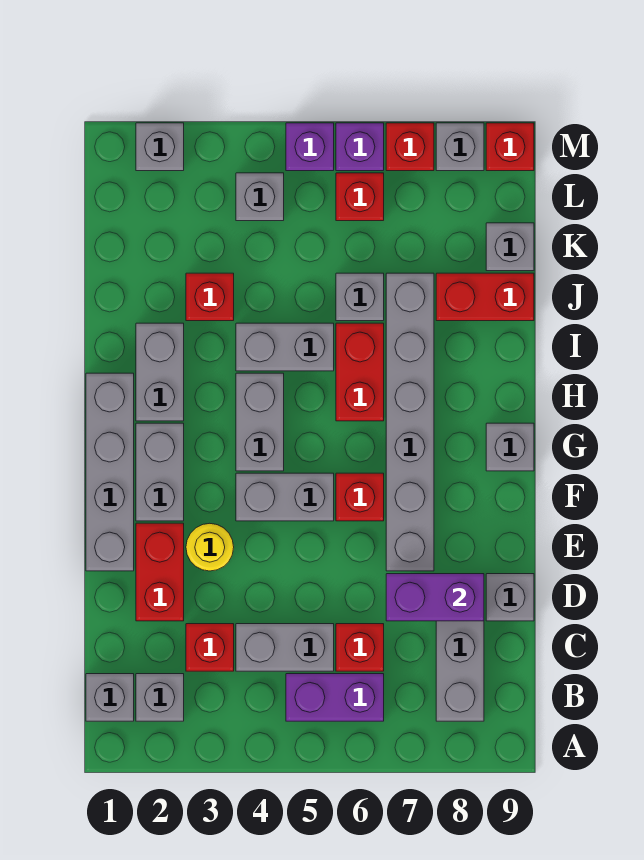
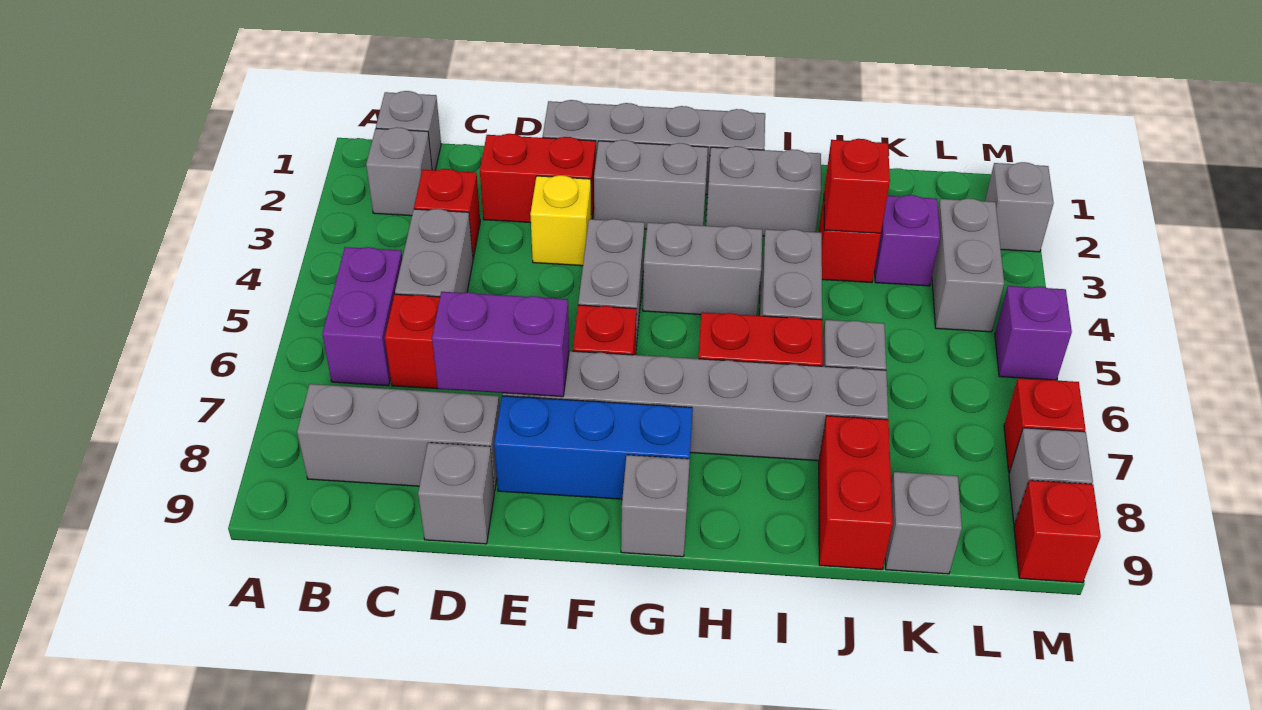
purple 1x2 brick [386,574,484,621] -> purple 1x2 brick turned to [432,292,569,397]
yellow 1x1 round brick [186,523,234,571] -> yellow 1x1 brick [530,175,591,266]
none -> blue 1x3 brick [494,396,693,499]
grey 1x1 brick [236,173,284,221] -> grey 1x2 brick [932,198,1004,332]
red 1x1 brick [336,173,384,221] -> red 1x1 brick moved to [824,139,890,233]
purple 1x1 brick [336,123,384,171] -> purple 1x1 brick moved to [875,195,940,286]

